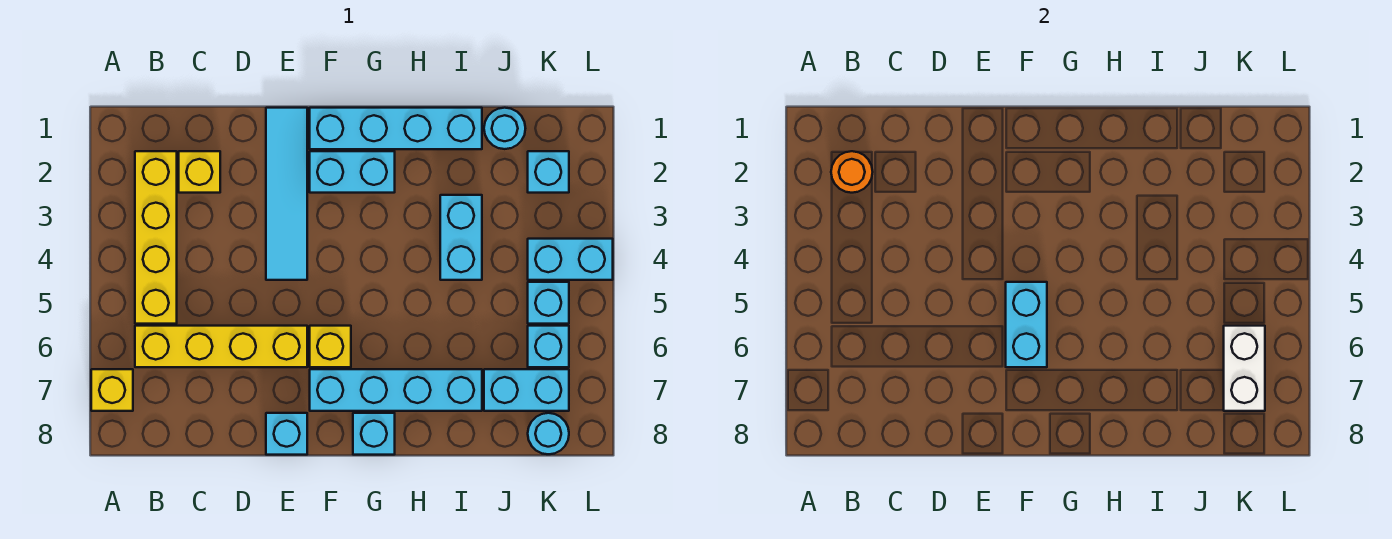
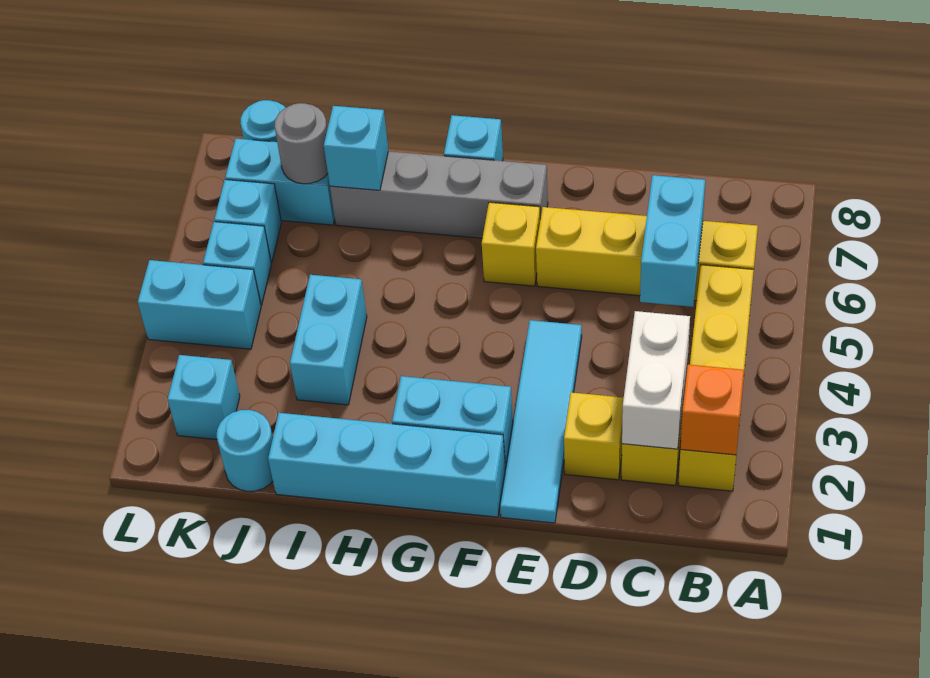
yellow 1x1 brick [91,369,133,411] -> yellow 1x1 brick moved to [564,392,624,480]
orange 1x1 round brick [831,151,873,193] -> orange 1x1 brick [680,365,744,455]
cyan 1x1 brick [266,413,307,455] -> cyan 1x1 brick moved to [324,106,388,190]
cyan 1x2 brick [1006,282,1047,367] -> cyan 1x2 brick moved to [640,175,705,307]
cyan 1x4 brick [310,369,482,411] -> grey 1x4 brick [330,151,548,238]
none -> grey 1x1 round brick [275,103,328,184]
white 1x2 brick [1224,326,1265,411] -> white 1x2 brick moved to [622,311,690,449]

